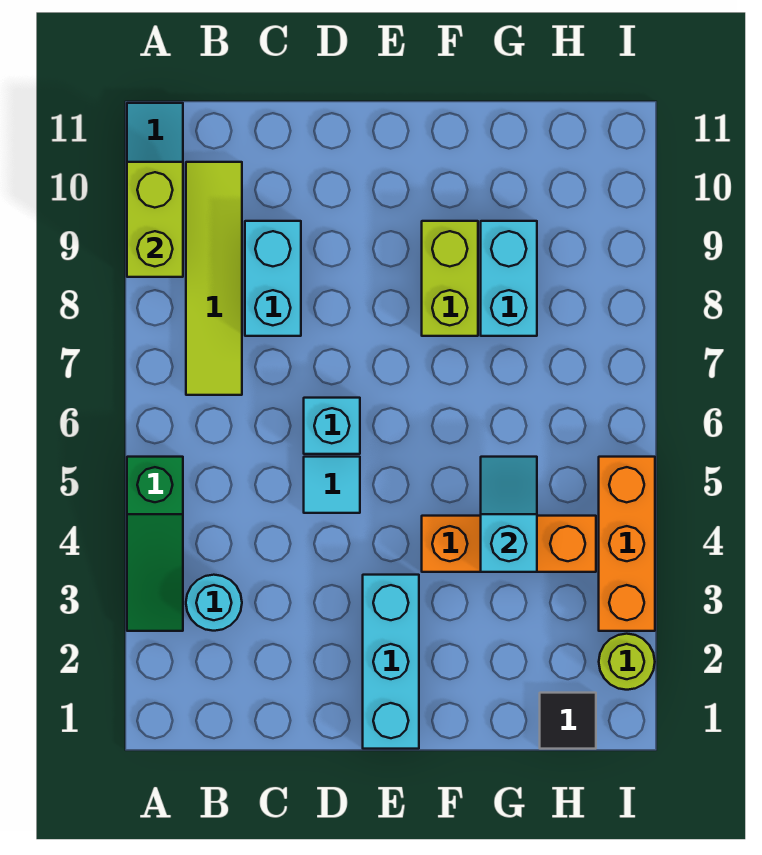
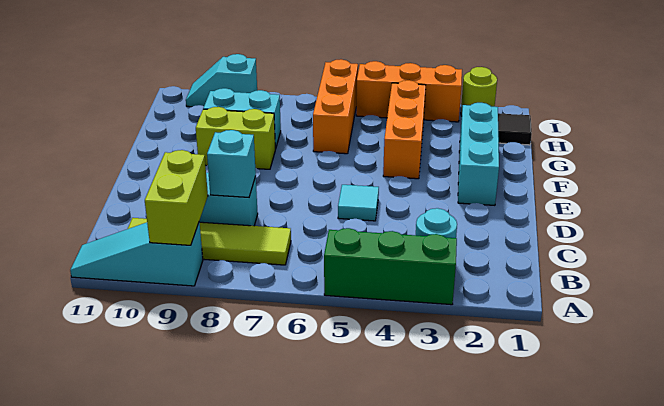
green 1x3 slope [127,457,183,631] -> green 1x3 brick [324,228,457,305]
lime 1x2 brick [127,162,183,277] -> lime 1x2 brick turned to [145,150,208,245]
cyan 1x1 brick [304,398,360,454] -> cyan 1x1 brick moved to [207,130,256,197]
cyan 1x3 brick [363,575,419,749] -> cyan 1x3 brick turned to [458,103,499,205]
cyan 1x2 slope [481,457,537,572] -> cyan 1x2 slope moved to [186,54,257,107]
none -> orange 1x3 brick [313,59,358,154]

